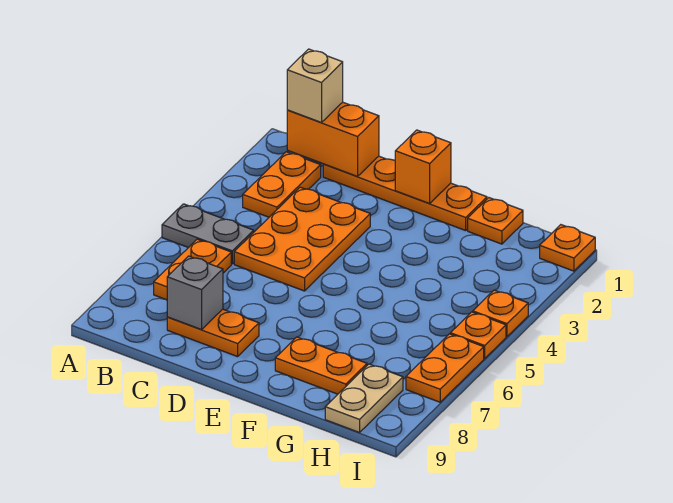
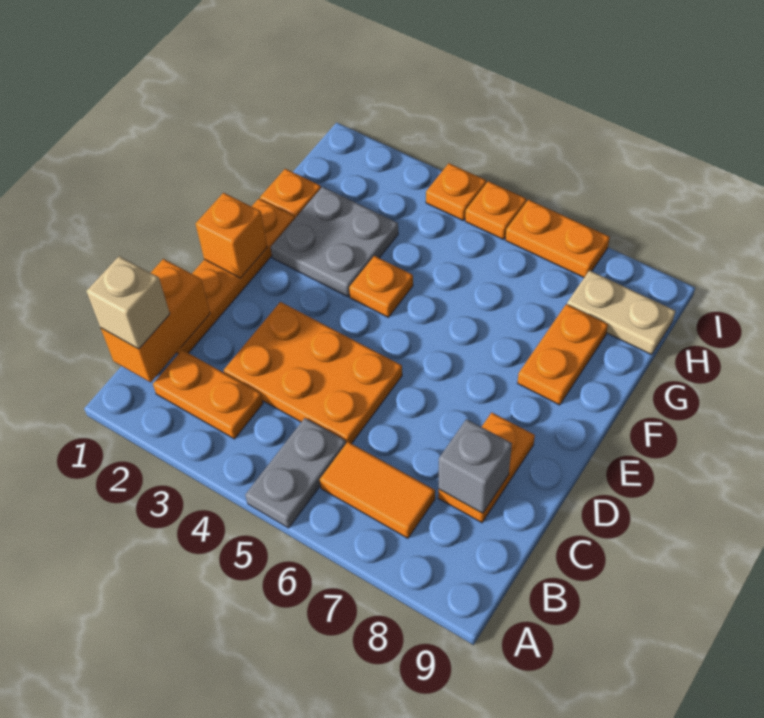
orange 1x2 plate [154,239,231,300] -> orange 1x2 tile [320,442,435,538]
none -> grey 2x2 plate [271,187,398,297]
orange 1x1 plate [540,225,595,271] -> orange 1x1 plate moved to [349,256,413,317]

